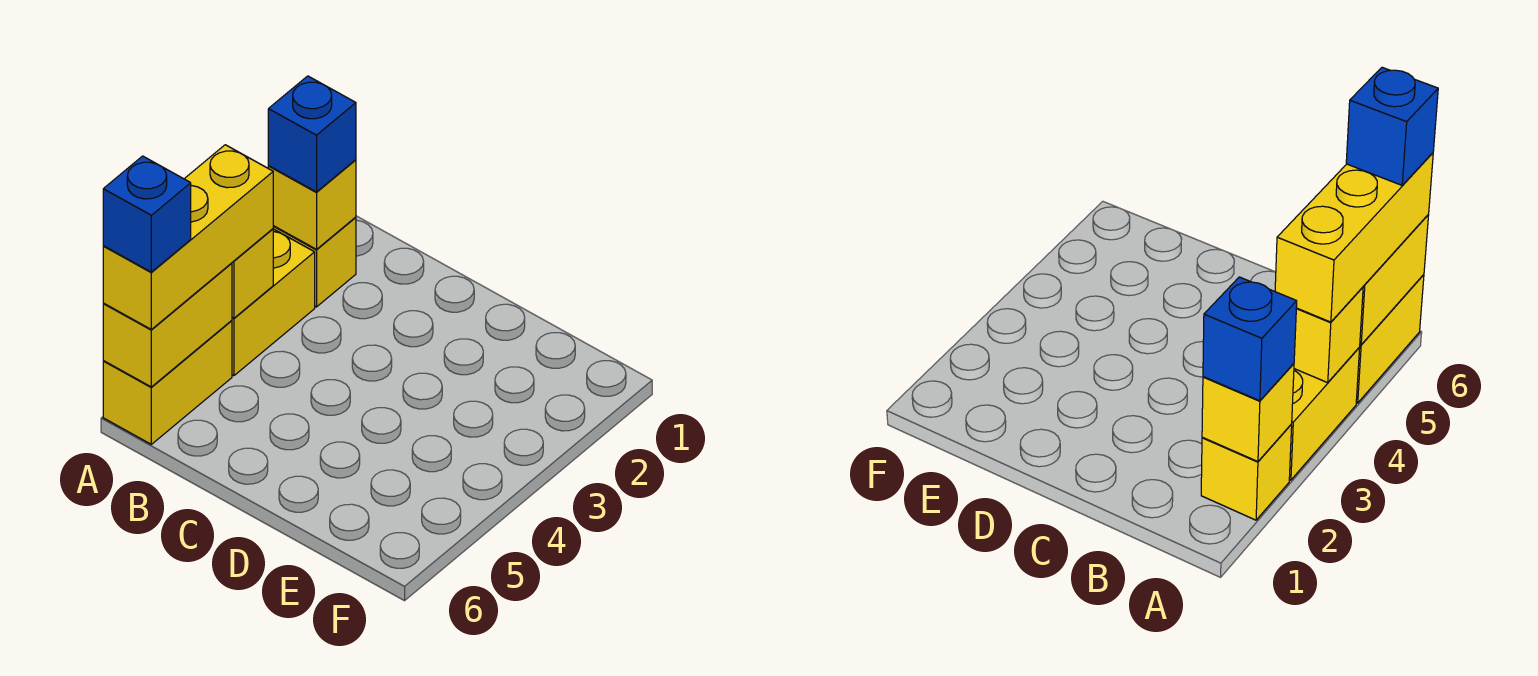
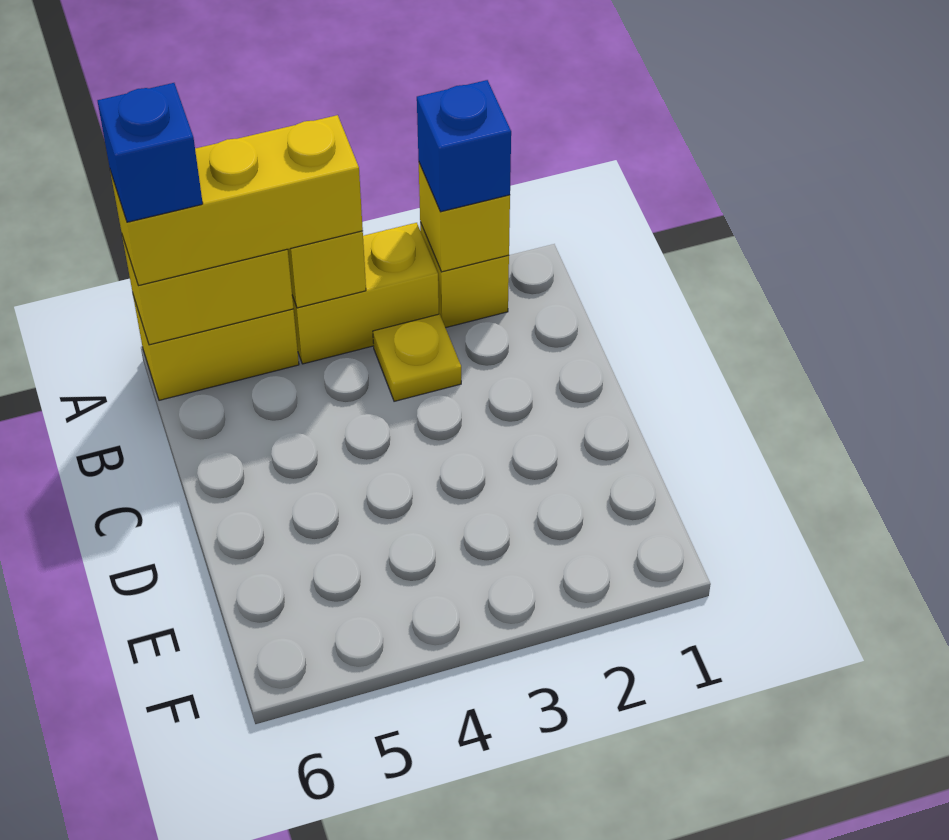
none -> yellow 1x1 plate [373,314,461,401]

